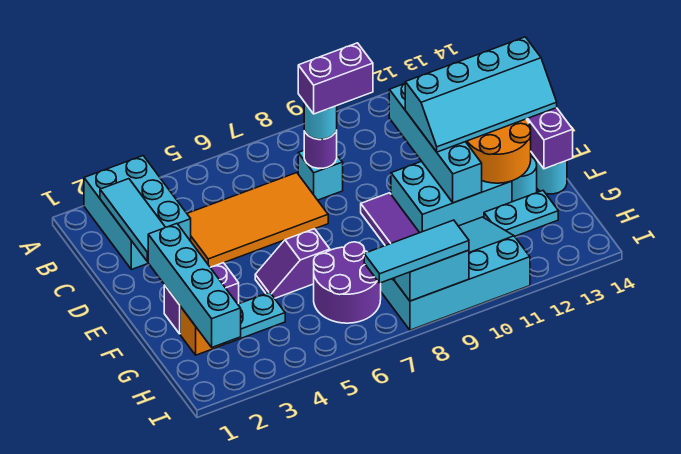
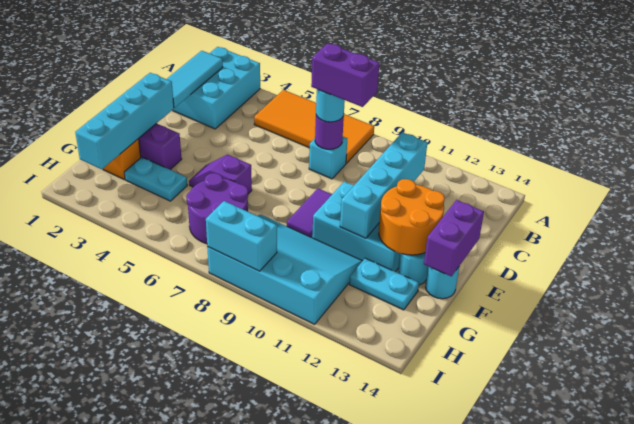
orange 2x4 tile [187,173,328,267] -> orange 2x4 tile moved to [254,90,374,163]
cyan 2x4 slope [405,37,557,152] -> none
cyan 1x3 tile [364,220,469,283] -> none

